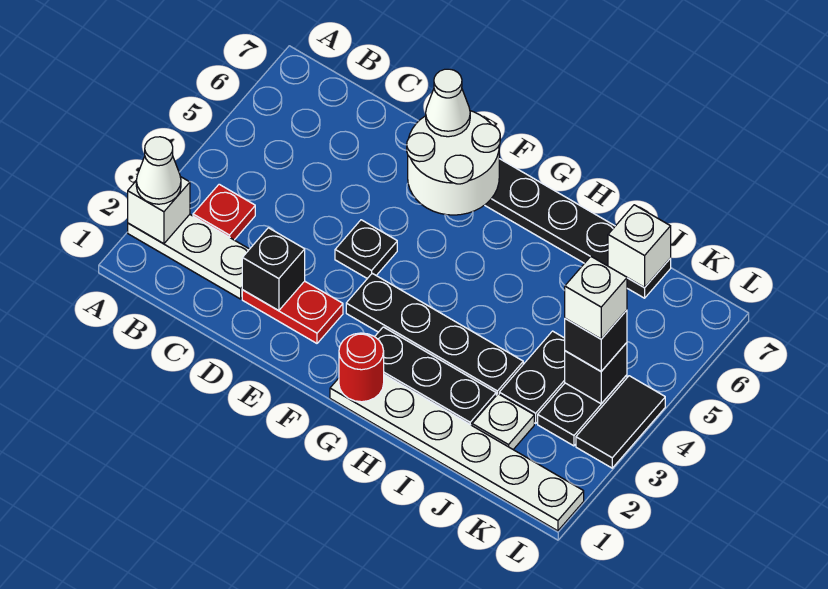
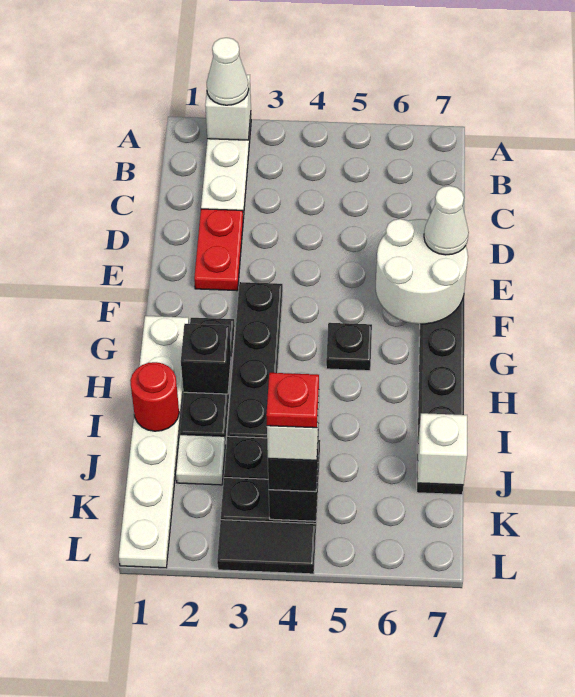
red 1x1 plate [193,184,255,240] -> red 1x1 plate moved to [266,373,319,428]
black 1x1 brick [242,228,305,311] -> black 1x1 brick moved to [181,324,231,394]
black 1x1 plate [335,220,397,279] -> black 1x1 plate moved to [326,323,372,371]
red 1x1 round brick [339,333,384,402] -> red 1x1 round brick moved to [130,362,179,431]

